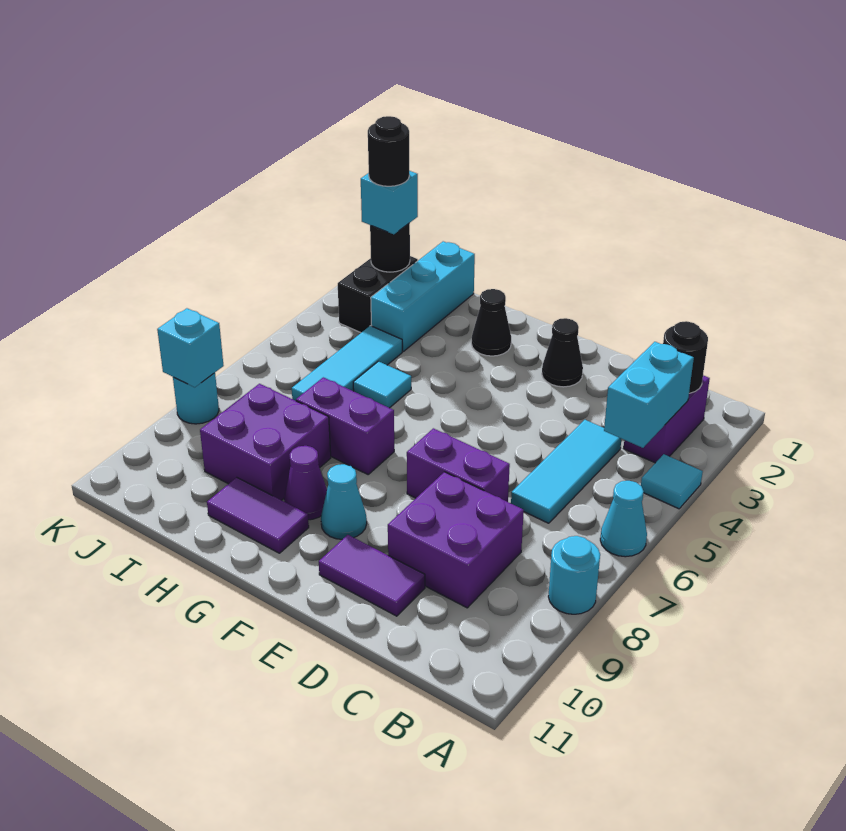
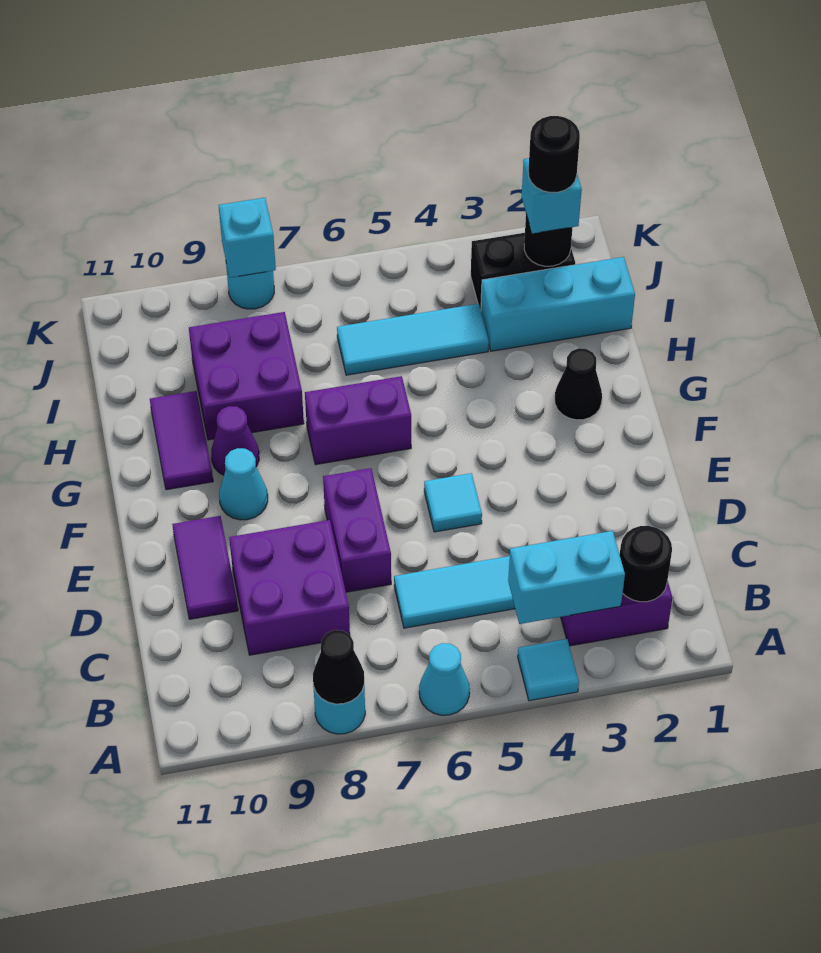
black 1x1 cone [542,318,583,387] -> black 1x1 cone moved to [313,630,364,704]
purple 1x2 brick [296,377,394,474] -> purple 1x2 brick turned to [305,376,411,465]
cyan 1x1 tile [353,361,411,408] -> cyan 1x1 tile moved to [424,473,482,532]

